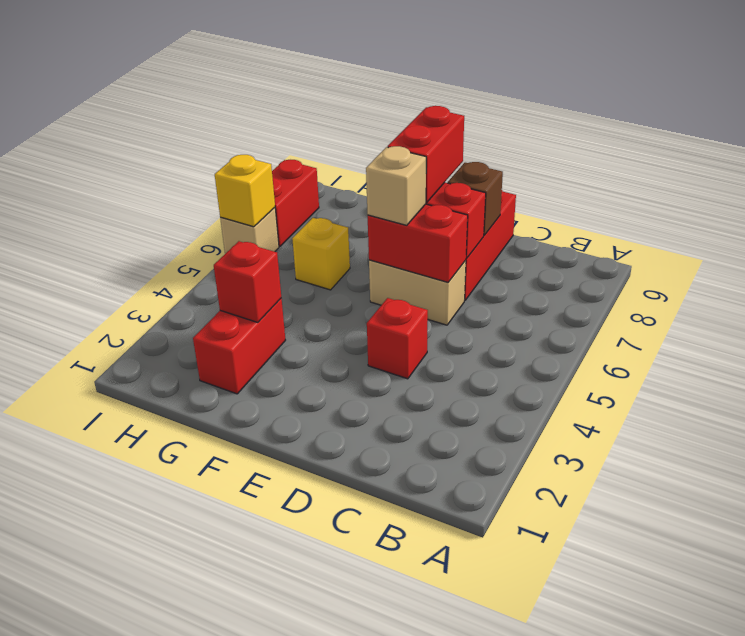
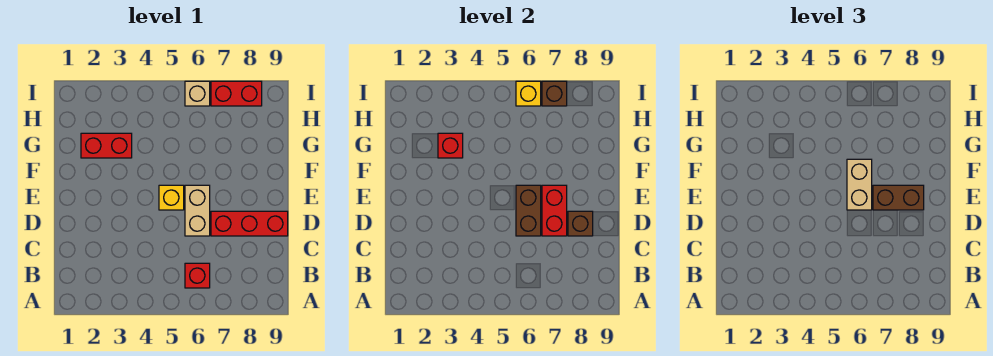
red 1x1 brick [367,298,428,379] -> red 1x1 brick moved to [185,263,210,288]
red 1x2 brick [368,204,468,282] -> brown 1x2 brick [516,185,541,236]
tan 1x1 brick [366,146,426,225] -> tan 1x2 brick [847,159,872,210]
red 1x2 brick [388,106,464,203] -> brown 1x2 brick [873,185,924,210]
yellow 1x1 brick [292,218,350,290] -> yellow 1x1 brick moved to [159,185,184,210]
none -> brown 1x1 brick [542,81,567,106]

